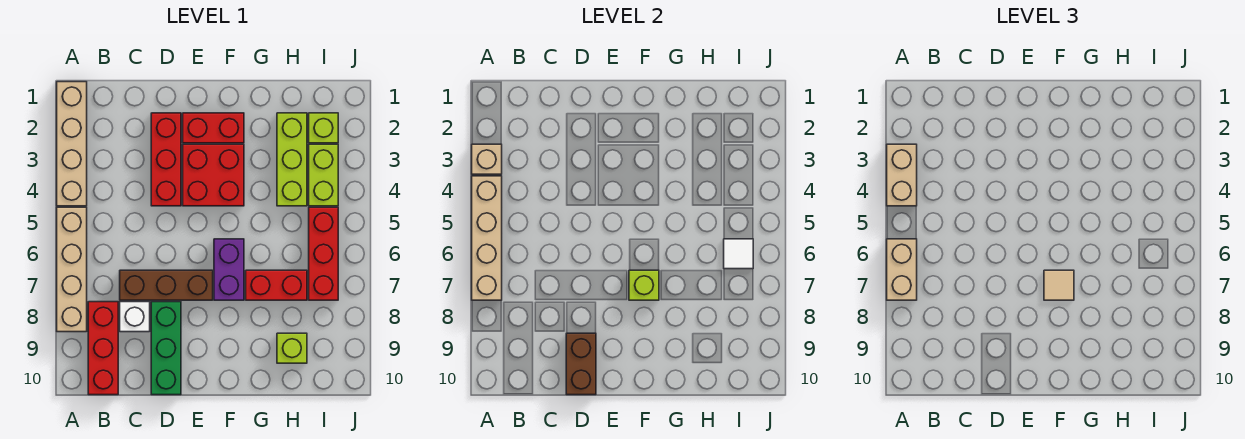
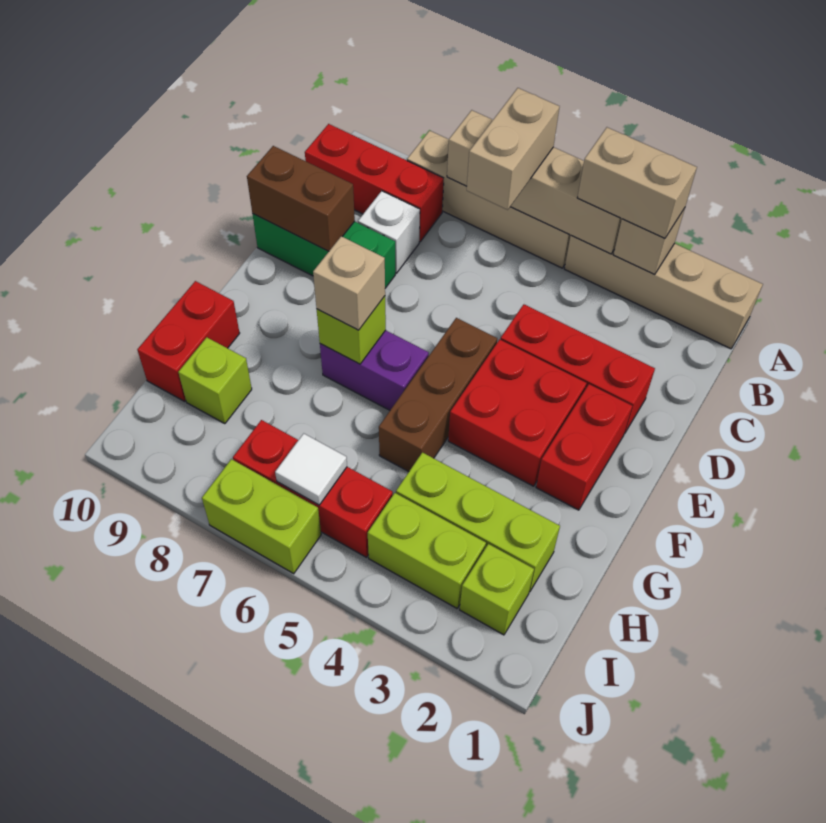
tan 1x2 brick [887,239,917,300] -> tan 1x2 brick turned to [467,88,560,210]
brown 1x3 brick [120,270,213,300] -> brown 1x3 brick moved to [379,318,497,472]
tan 1x1 tile [1044,270,1074,300] -> tan 1x1 brick [313,236,385,330]
red 1x2 brick [246,270,307,300] -> red 1x2 brick moved to [137,281,240,401]
none -> lime 1x2 brick [202,459,321,574]

